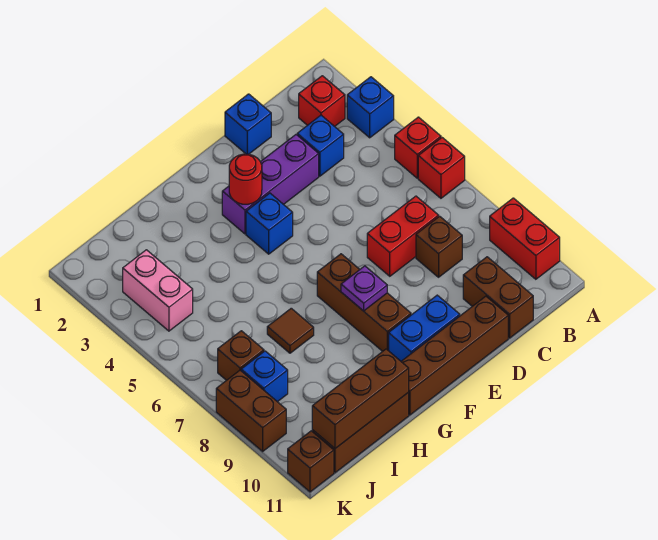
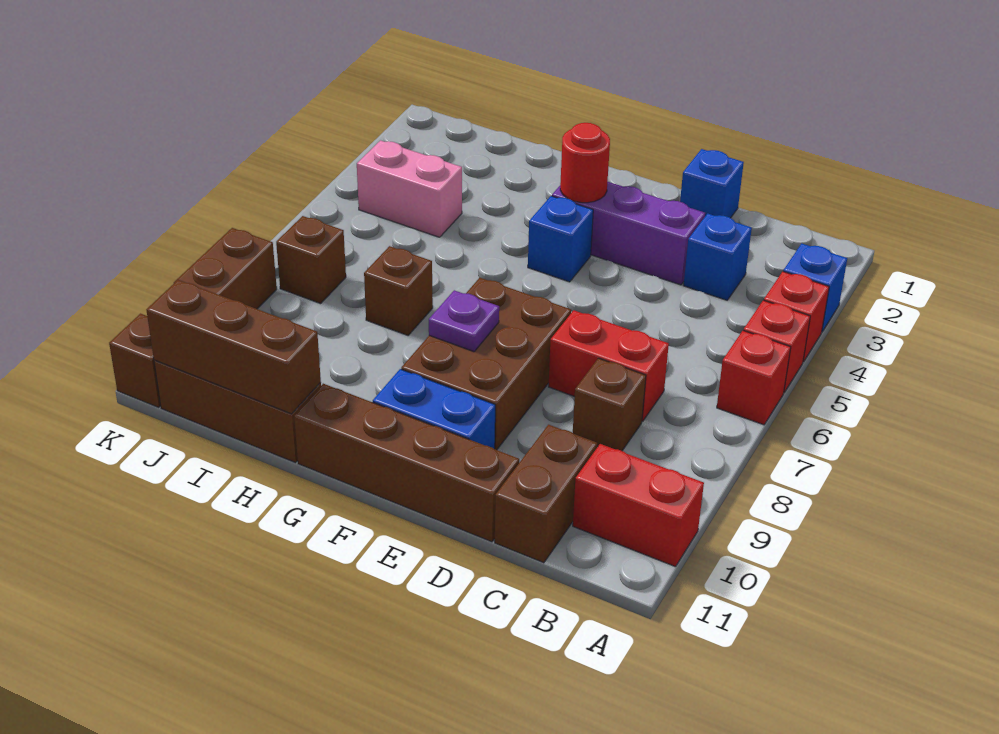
red 1x2 brick [490,198,560,279] -> red 1x2 brick turned to [573,444,704,567]
red 1x1 brick [299,76,345,126] -> red 1x1 brick moved to [764,272,829,362]
brown 1x3 brick [317,254,411,351] -> brown 2x3 brick [401,278,571,450]
brown 1x1 tile [267,308,314,353] -> brown 1x1 brick [364,246,433,335]
pink 1x2 brick [123,250,193,331] -> pink 1x2 brick turned to [357,140,462,237]
blue 1x1 brick [241,351,288,402] -> none

